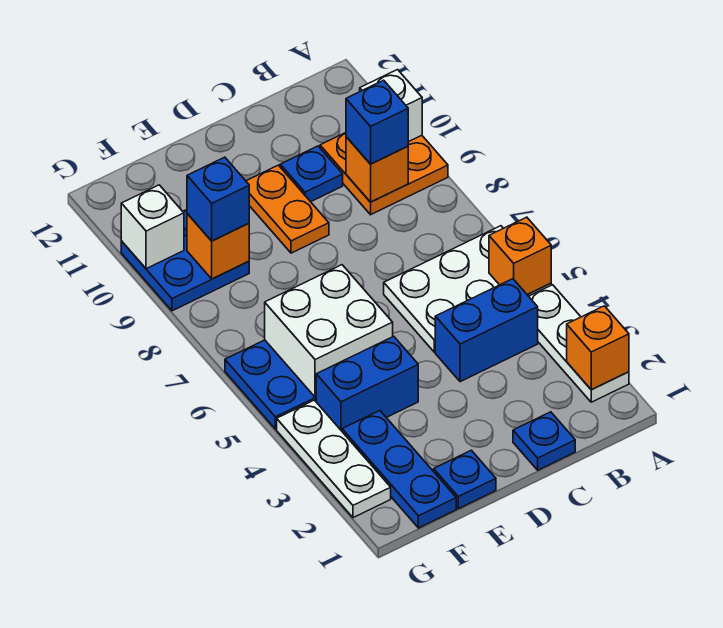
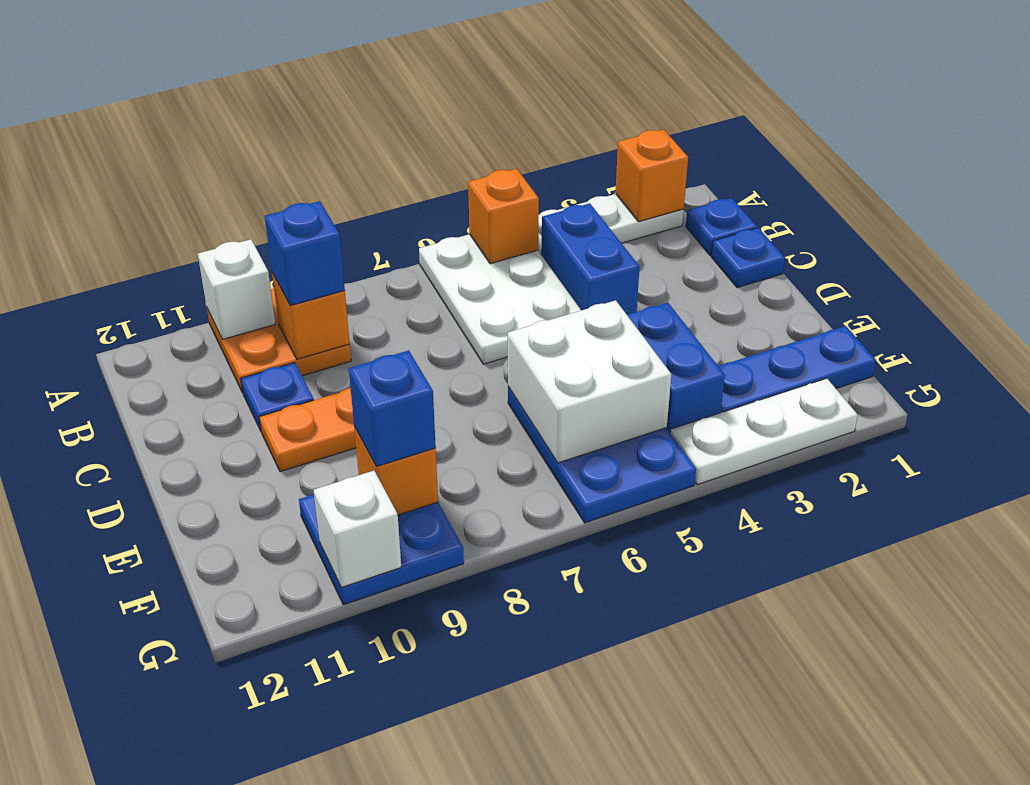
blue 1x1 plate [434,450,496,509] -> blue 1x1 plate moved to [686,198,757,256]

